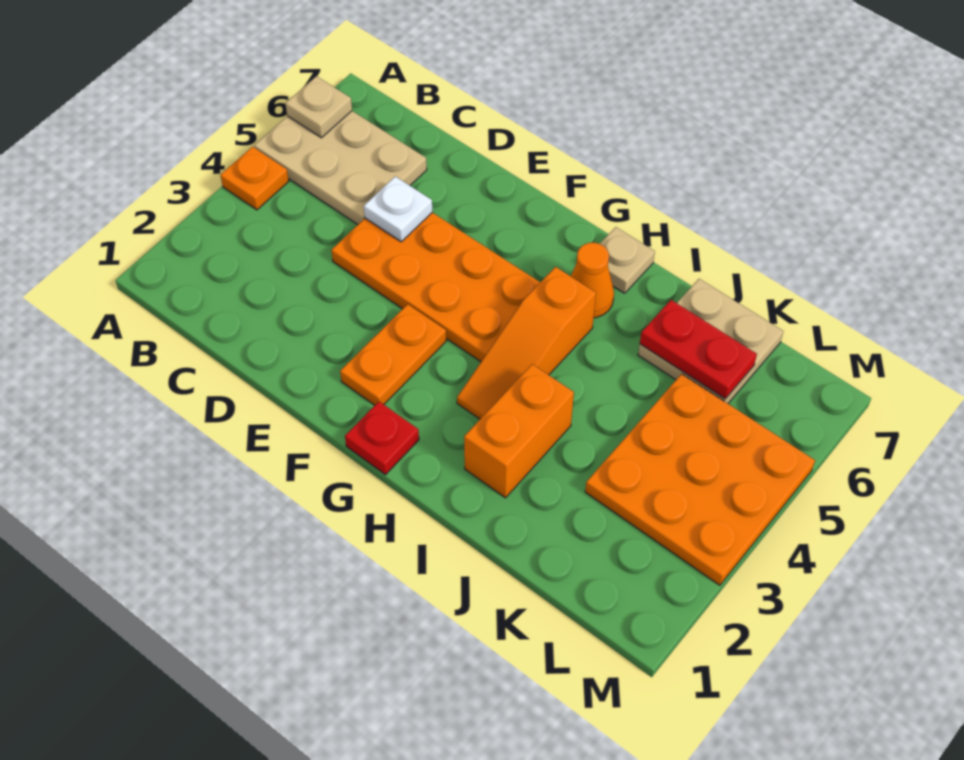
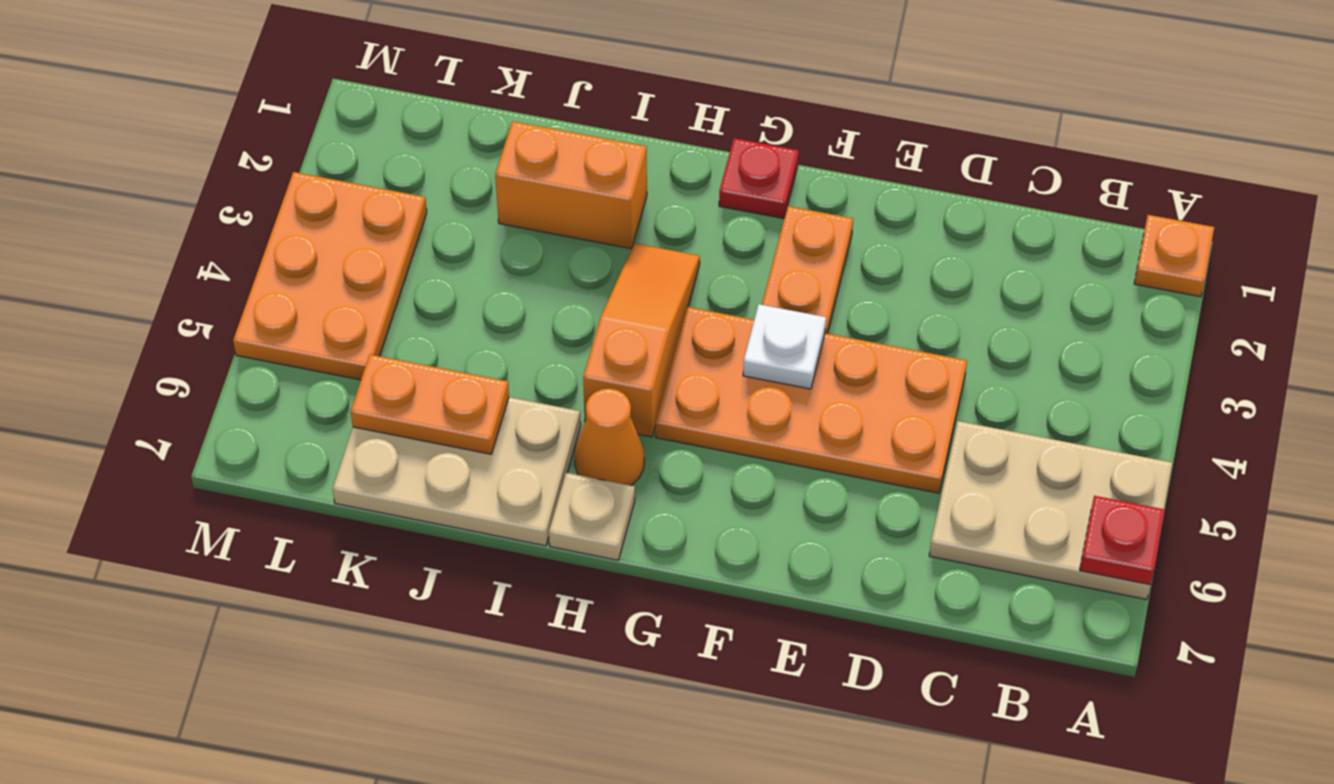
orange 1x1 plate [220,147,289,210] -> orange 1x1 plate moved to [1134,215,1214,297]
tan 1x1 plate [285,76,352,138] -> red 1x1 plate [1080,496,1165,585]
white 1x1 plate [364,176,432,242] -> white 1x1 plate moved to [743,304,826,389]
orange 1x2 brick [464,364,574,498] -> orange 1x2 brick turned to [495,121,647,249]
tan 2x2 plate [638,279,783,403] -> tan 2x3 plate [333,397,581,546]
red 1x2 plate [640,300,757,399] -> orange 1x2 plate [351,354,509,454]
orange 3x3 plate [585,374,815,585] -> orange 2x3 plate [233,172,427,380]

